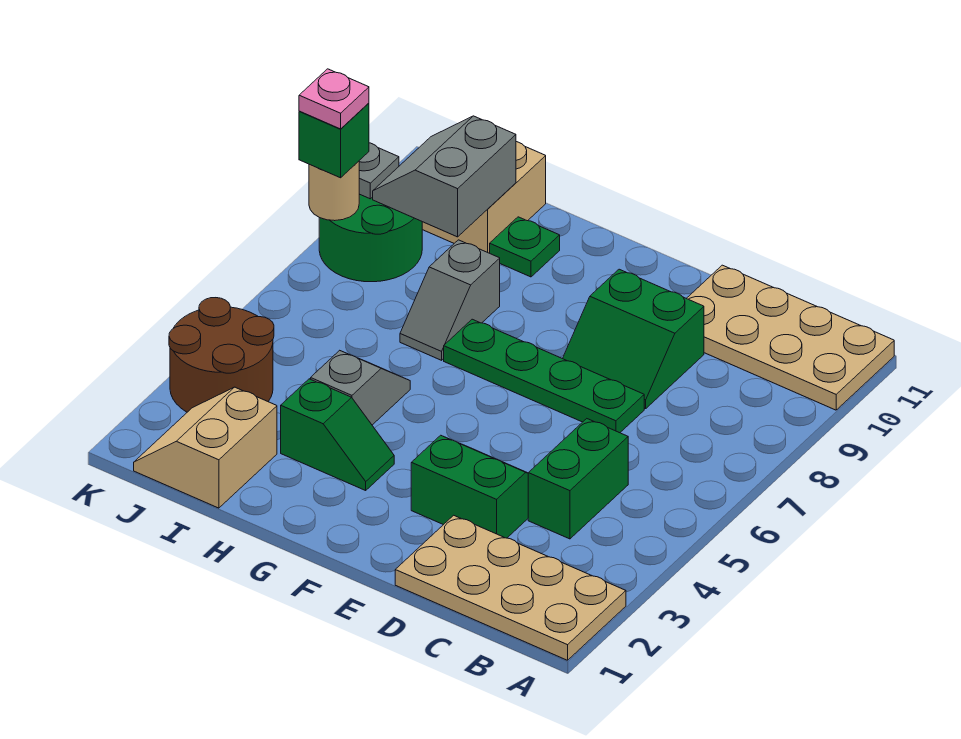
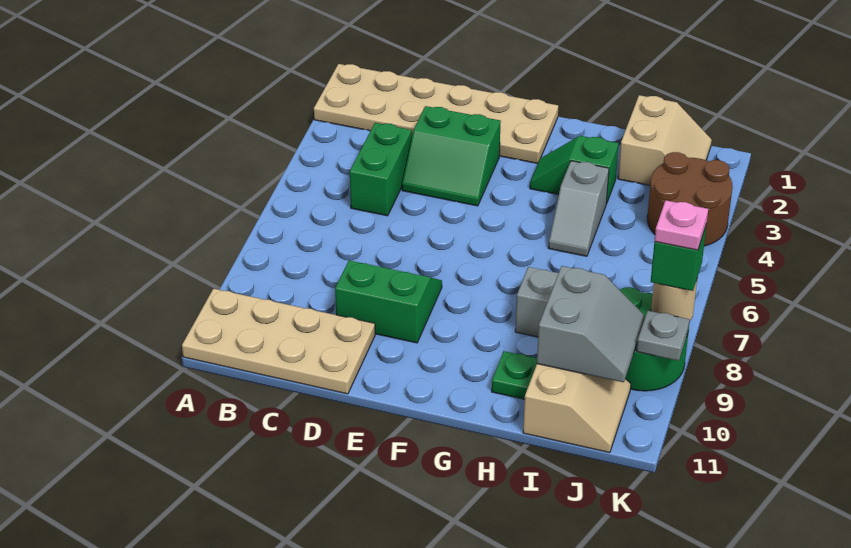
tan 2x4 plate [395,515,626,660] -> tan 2x6 plate [314,64,558,164]
green 1x4 plate [444,319,644,433] -> none

